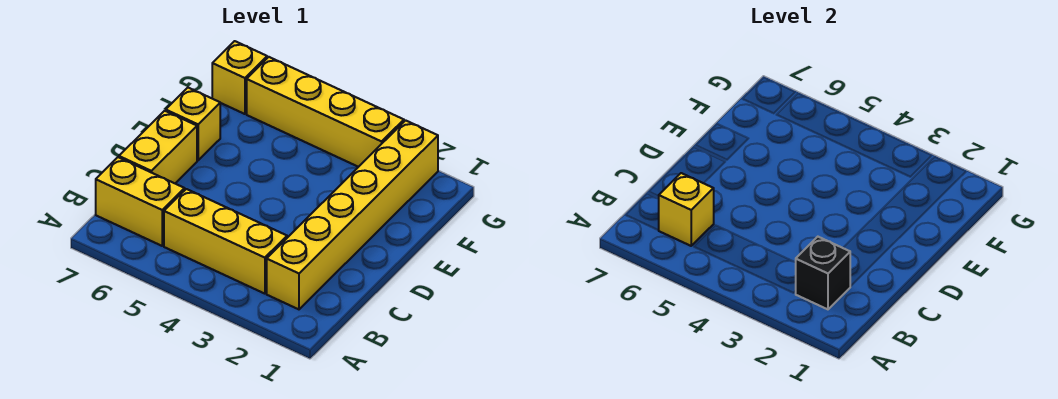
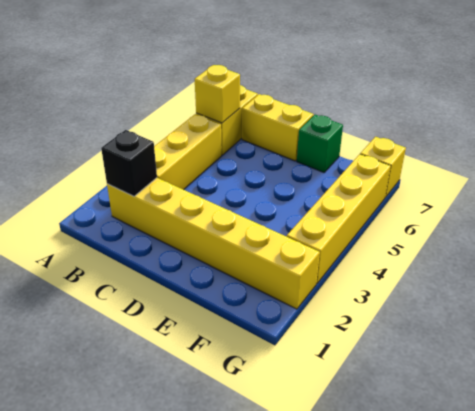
yellow 1x1 brick [166,88,220,160] -> green 1x1 brick [297,115,343,173]

